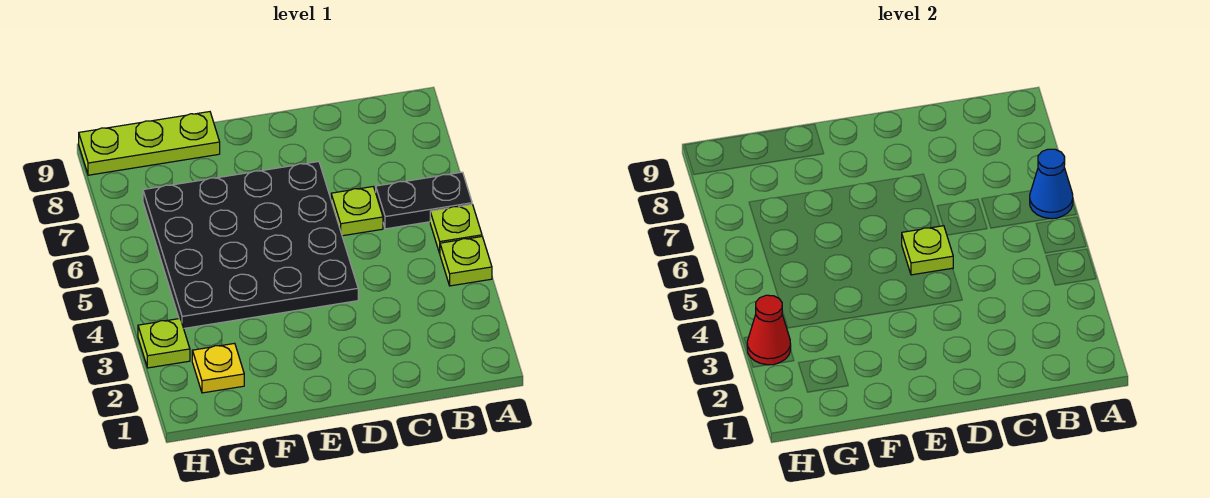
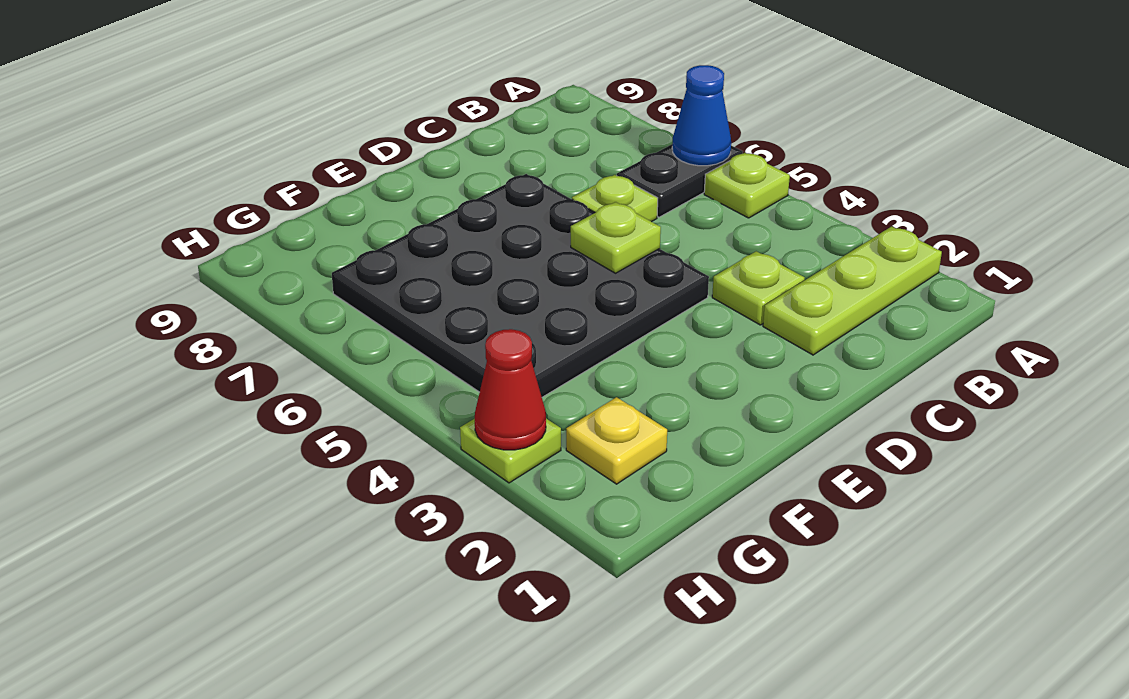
lime 1x1 plate [440,237,492,286] -> lime 1x1 plate moved to [712,251,805,325]
lime 1x3 plate [79,112,220,175] -> lime 1x3 plate moved to [763,226,942,355]

